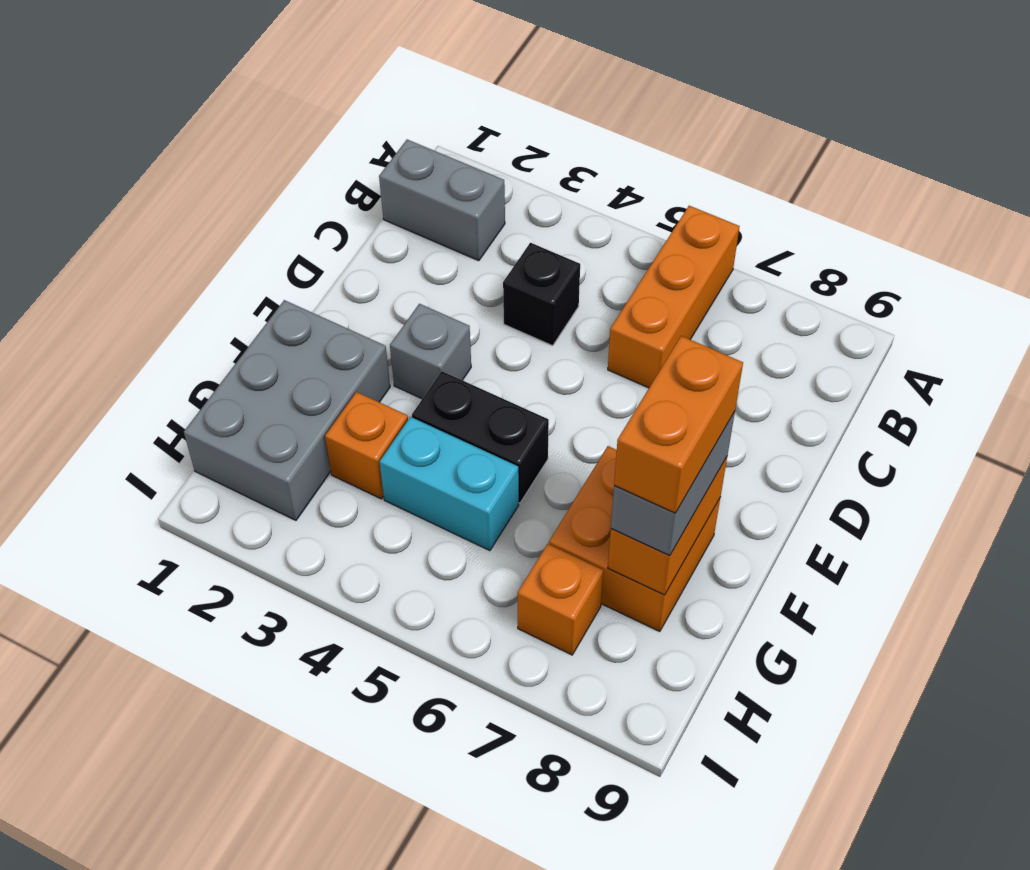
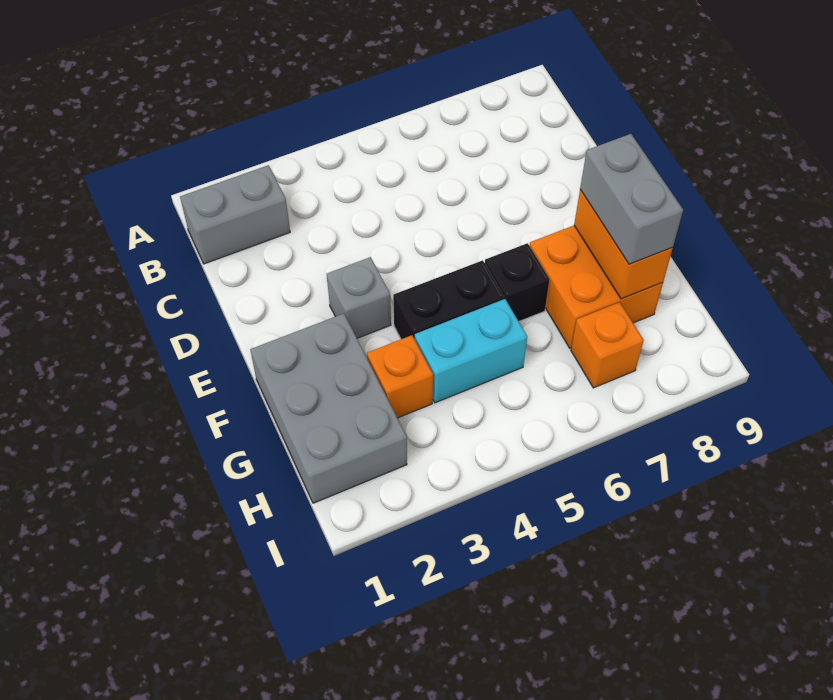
orange 1x3 brick [608,206,740,388] -> none
black 1x1 brick [503,243,580,346] -> black 1x1 brick moved to [485,243,550,321]
orange 1x2 brick [614,336,743,513] -> none

